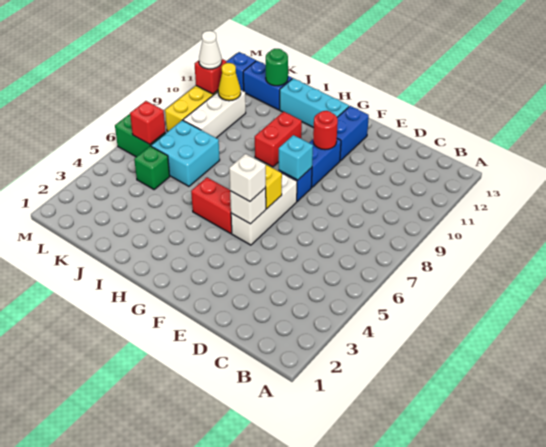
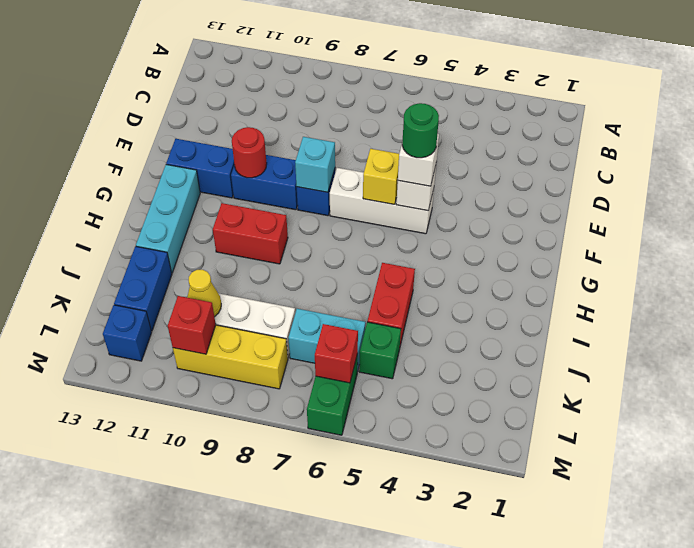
red 1x2 brick [191,178,232,234] -> red 1x2 brick moved to [367,263,415,345]
cyan 2x2 brick [151,120,220,186] -> cyan 1x2 brick [288,309,365,371]
green 1x1 round brick [266,49,288,86] -> green 1x1 round brick moved to [402,103,439,158]
white 1x1 cone [199,31,222,69] -> none

